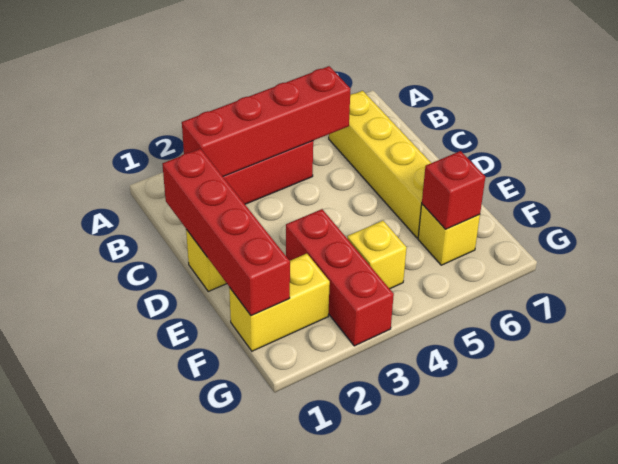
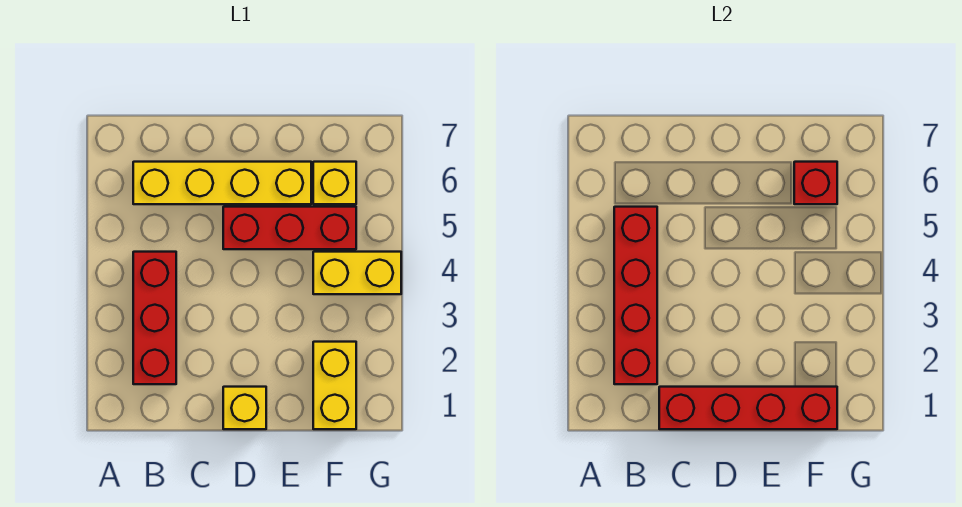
red 1x3 brick [286,209,394,346] -> red 1x3 brick moved to [223,207,356,249]
yellow 1x1 brick [347,221,407,289] -> yellow 1x2 brick [313,252,401,294]

